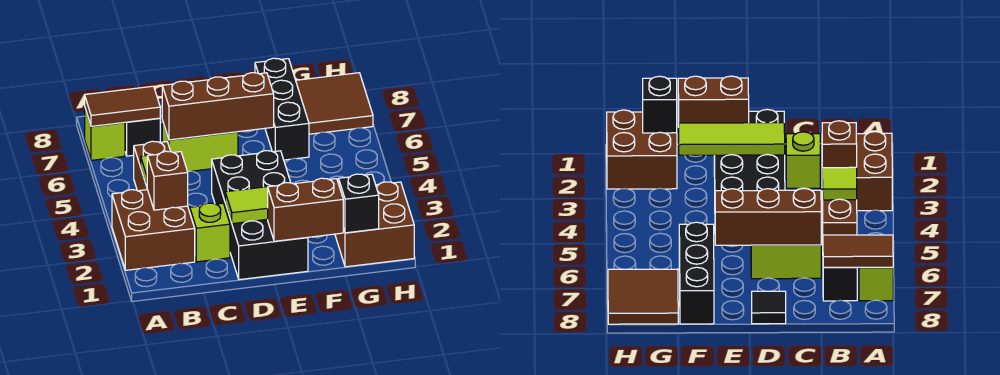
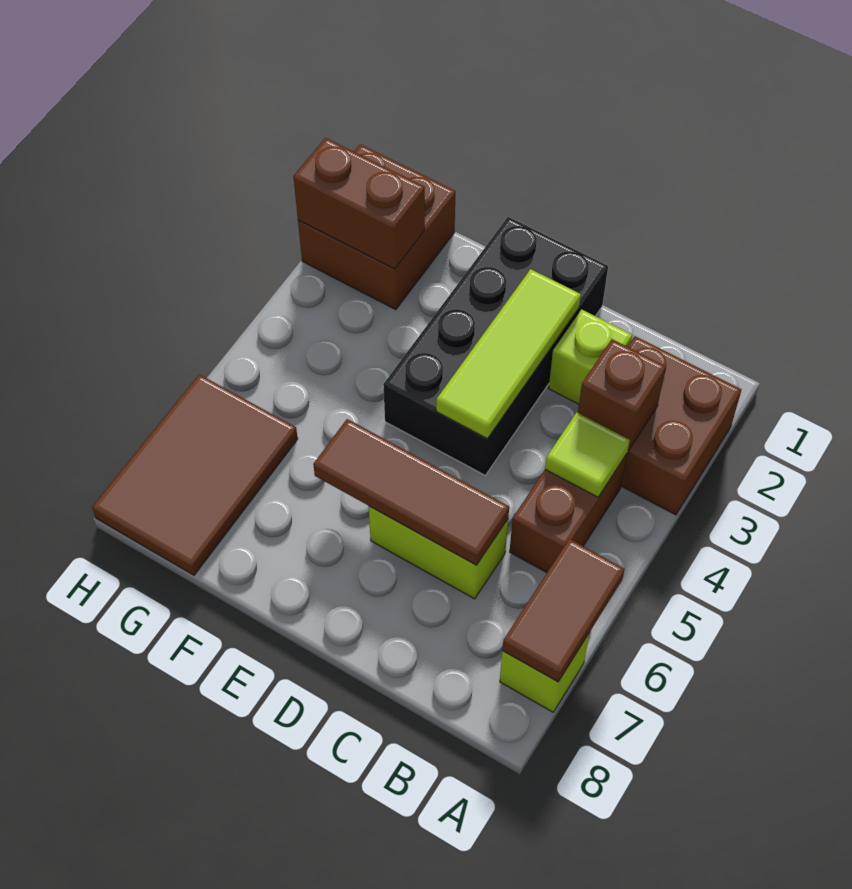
brown 1x2 tile [85,86,160,126] -> brown 1x2 tile turned to [502,539,625,682]
black 1x1 brick [125,118,160,156] -> none
brown 1x3 brick [162,73,274,140] -> brown 1x3 tile [313,419,509,565]
lime 1x3 tile [225,181,312,224] -> lime 1x3 tile turned to [436,269,581,439]
black 1x1 tile [752,291,786,324] -> none
brown 1x2 brick [268,178,343,241] -> brown 1x2 brick moved to [293,138,425,269]
black 1x3 brick [255,58,309,160] -> none
black 1x1 brick [339,174,379,233] -> none
brown 2x2 tile [296,73,373,134] -> brown 2x3 tile [92,374,298,575]

